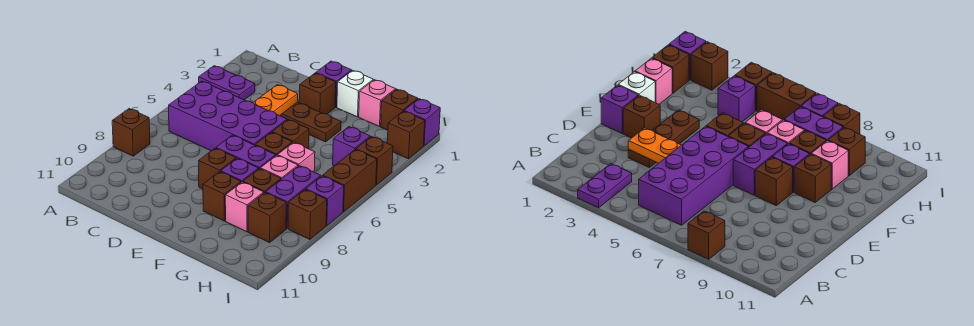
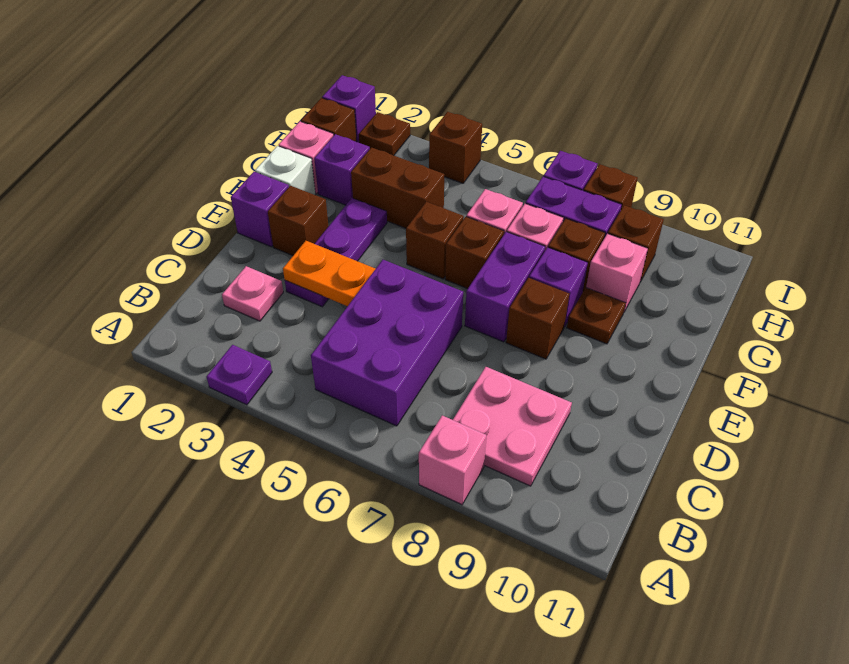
purple 1x2 plate [199,66,255,100] -> purple 1x1 plate [207,345,272,405]
brown 1x1 brick [112,109,150,156] -> pink 1x1 brick [419,416,486,505]
purple 2x4 brick [169,81,287,151] -> purple 2x3 brick [311,260,463,426]
none -> pink 2x2 plate [453,367,572,486]
none -> pink 1x1 plate [222,266,283,321]
brown 1x3 plate [280,102,341,142] -> purple 1x3 plate [285,198,387,307]
brown 1x1 brick [203,172,241,221] -> brown 1x1 plate [567,288,626,344]
purple 1x1 brick [333,127,370,166] -> purple 1x1 brick moved to [314,134,370,205]
brown 1x1 brick [387,111,425,159] -> brown 1x1 plate [359,112,410,155]
brown 1x2 brick [323,150,377,212] -> brown 1x2 brick moved to [351,148,444,228]

